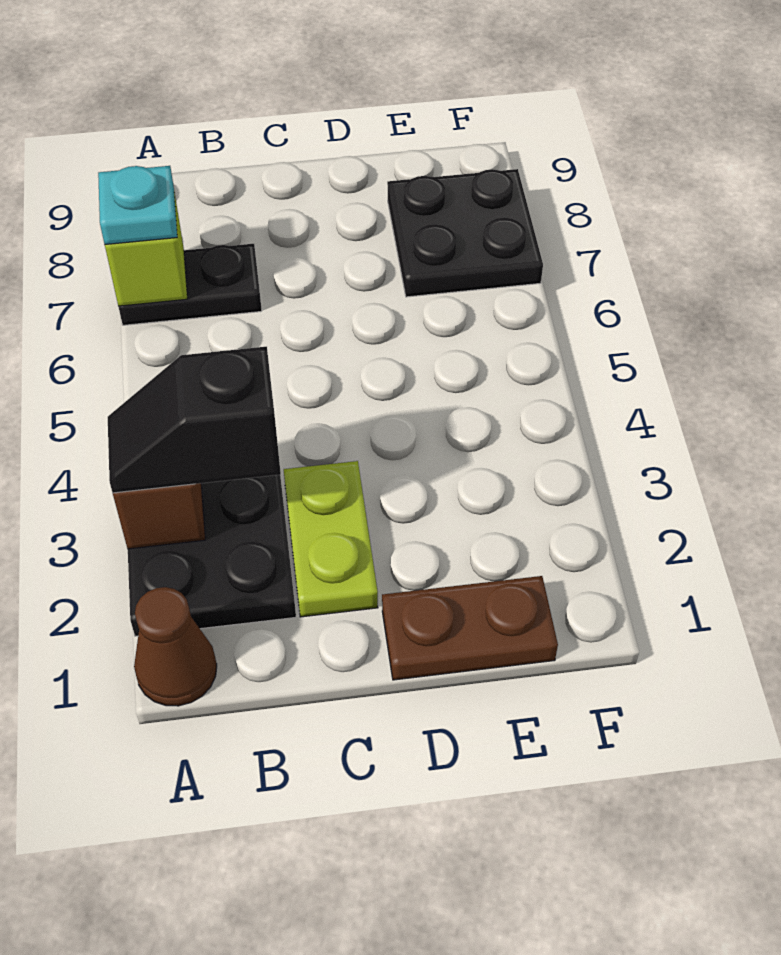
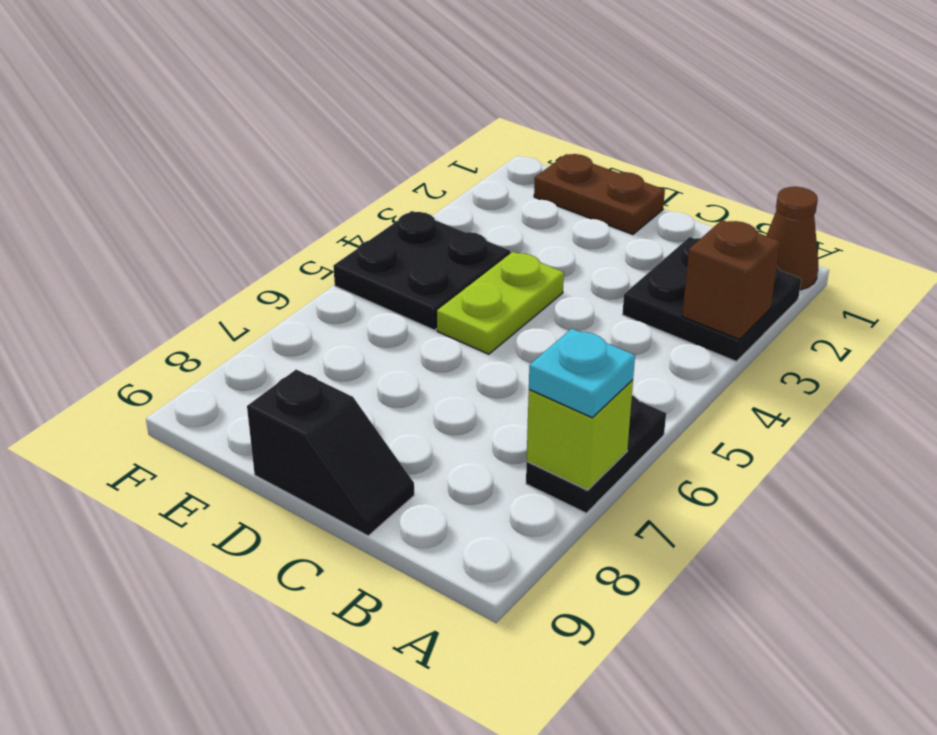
black 1x2 slope [108,347,281,493] -> black 1x2 slope moved to [247,370,414,536]
black 1x2 plate [118,244,262,325] -> black 1x2 plate turned to [526,395,666,513]
lime 1x2 plate [284,461,378,617] -> lime 1x2 plate moved to [437,252,564,354]
black 2x2 plate [387,169,543,297] -> black 2x2 plate moved to [333,211,510,330]

